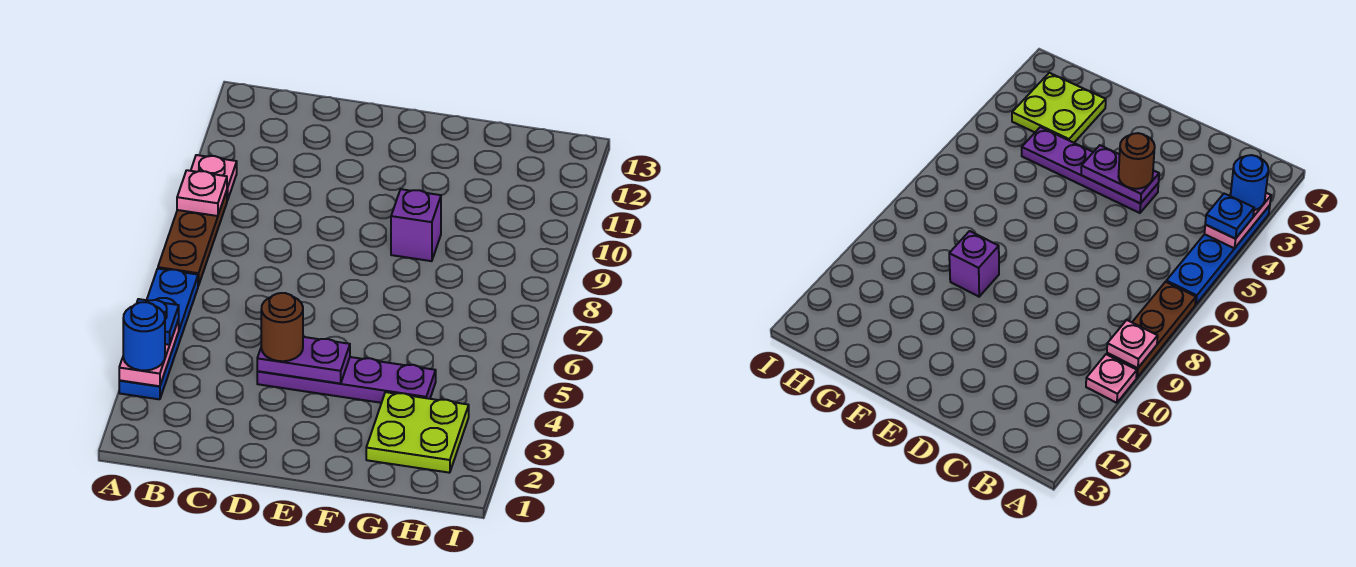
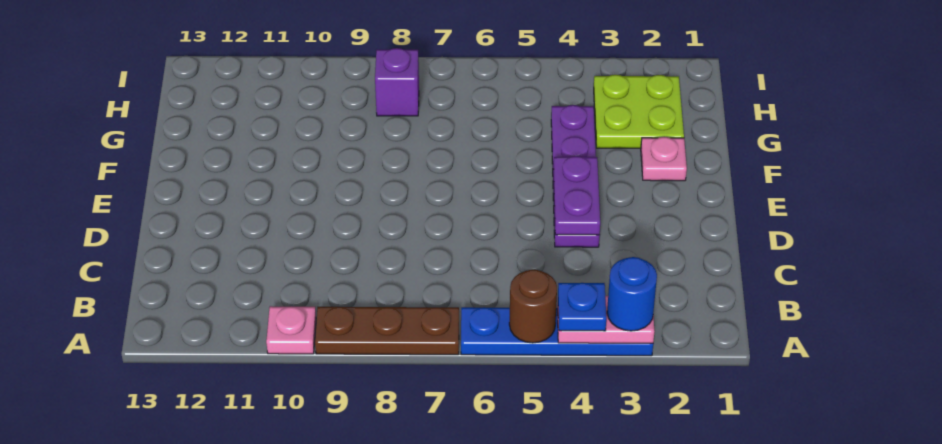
pink 1x1 plate [177,170,227,216] -> pink 1x1 plate moved to [641,137,687,181]
brown 1x1 round brick [261,293,303,361] -> brown 1x1 round brick moved to [509,270,557,343]
purple 1x1 brick [391,189,441,261] -> purple 1x1 brick moved to [375,48,419,116]

